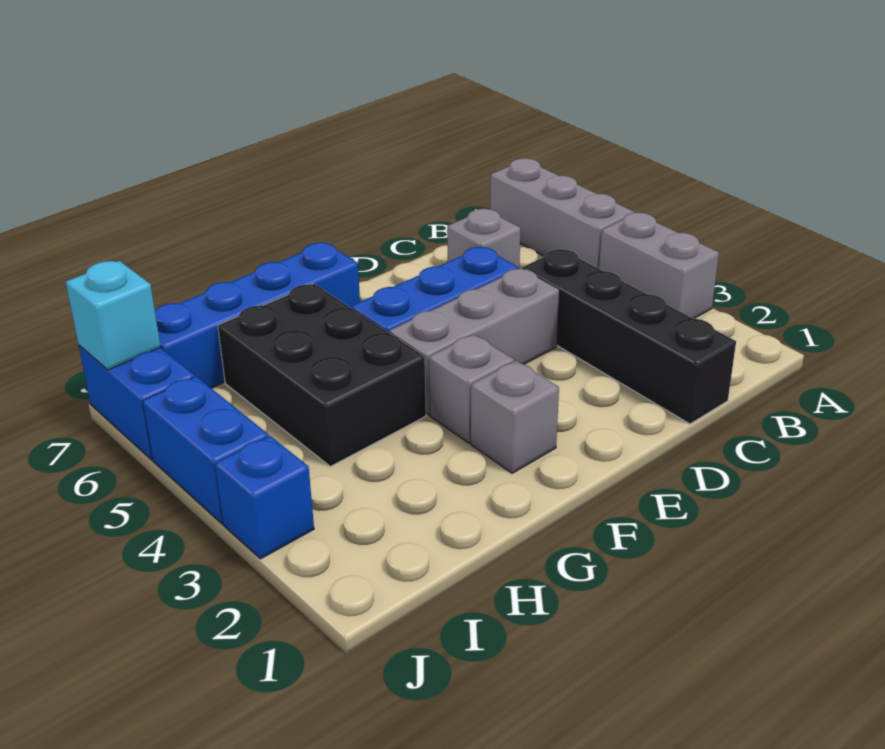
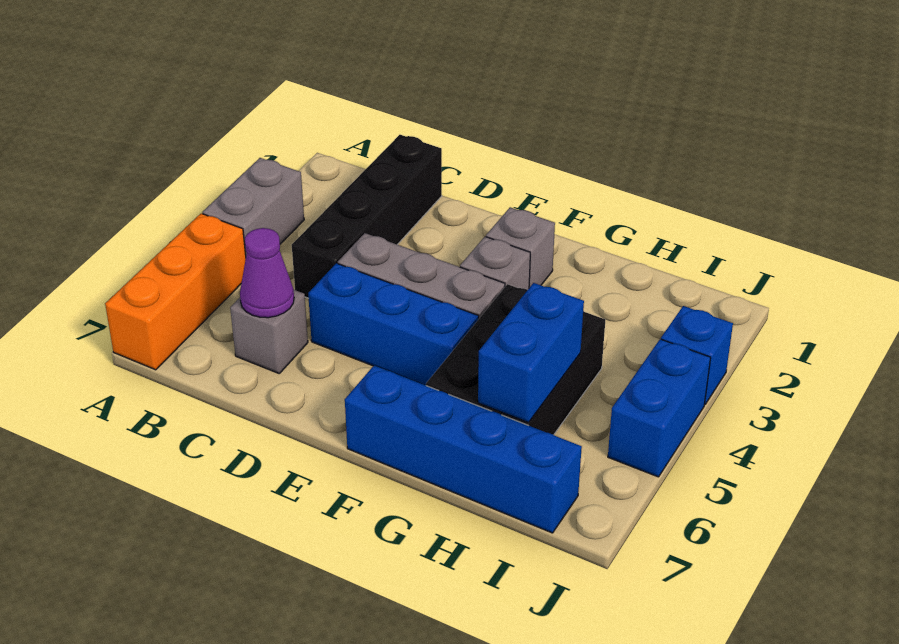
grey 1x3 brick [490,158,635,269] -> orange 1x3 brick [105,213,246,370]
none -> purple 1x1 cone [240,228,294,318]
blue 1x2 brick [79,346,195,460] -> blue 1x2 brick moved to [478,283,584,423]
cyan 1x1 brick [66,261,161,370] -> none

